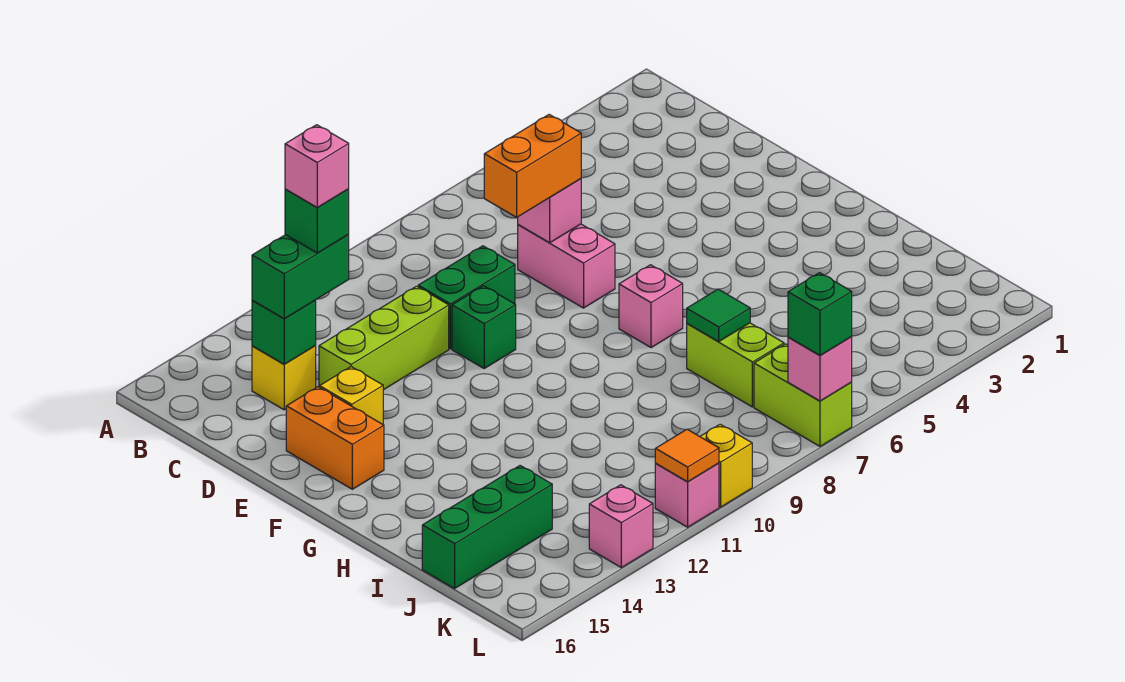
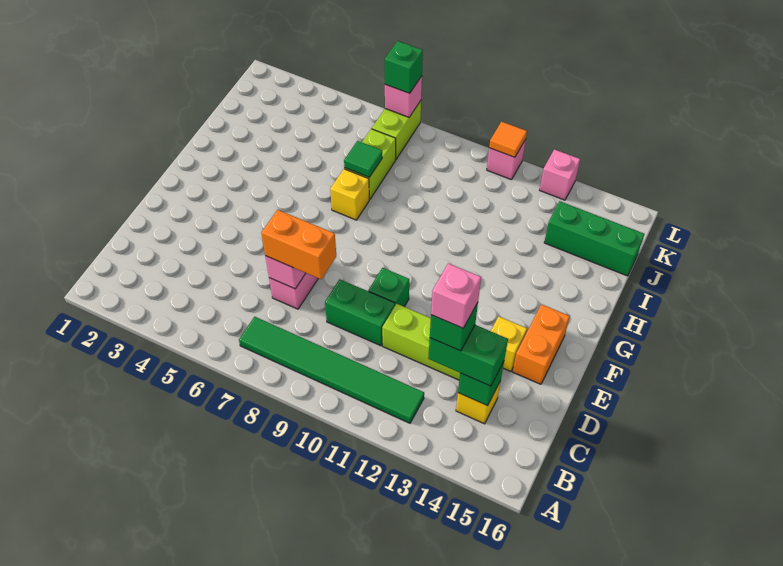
none -> green 1x6 tile [239,317,424,423]
pink 1x1 brick [619,265,683,348] -> none
yellow 1x1 brick [700,424,752,507] -> yellow 1x1 brick moved to [330,169,369,220]

